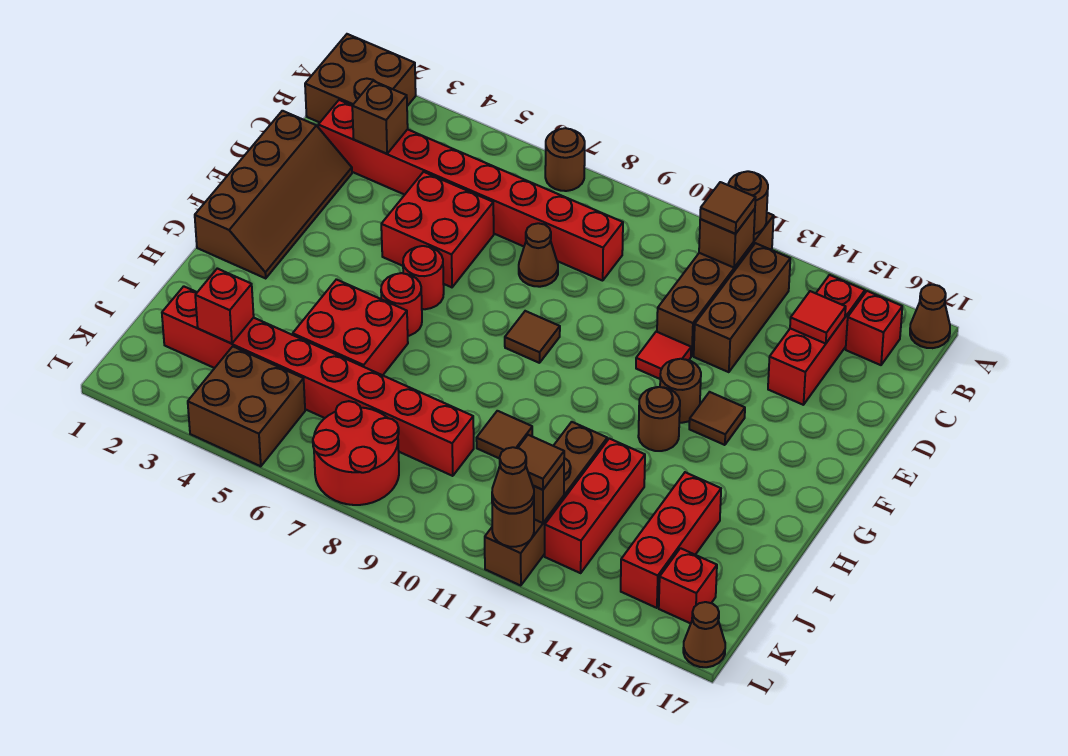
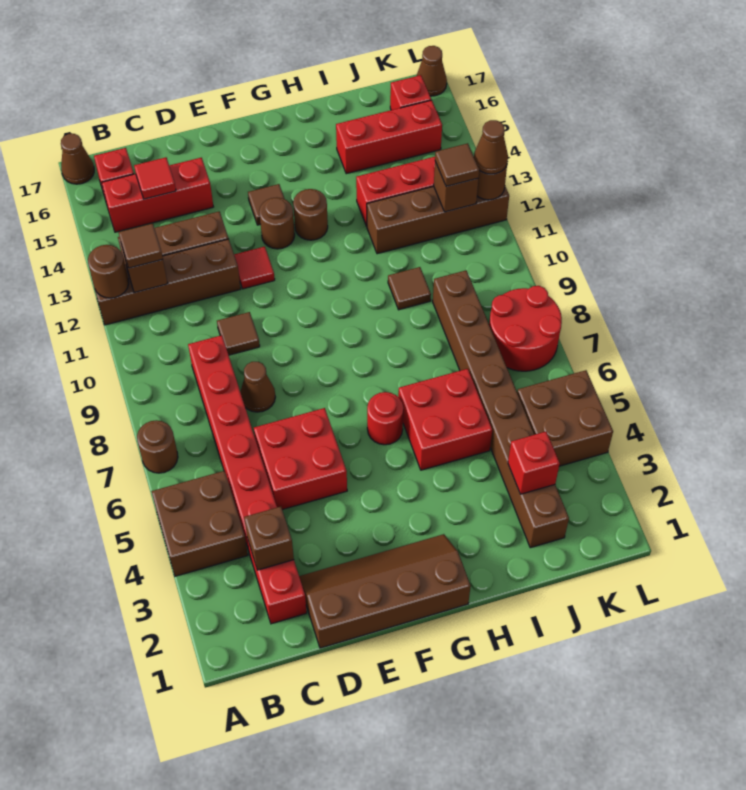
brown 2x2 brick [305,34,416,122] -> brown 2x2 brick moved to [151,471,248,576]
red 1x1 round brick [403,246,444,309] -> none
brown 1x1 tile [505,311,560,363] -> brown 1x1 tile moved to [217,312,260,355]
red 1x8 brick [162,286,474,476] -> brown 1x8 brick [433,270,569,548]

